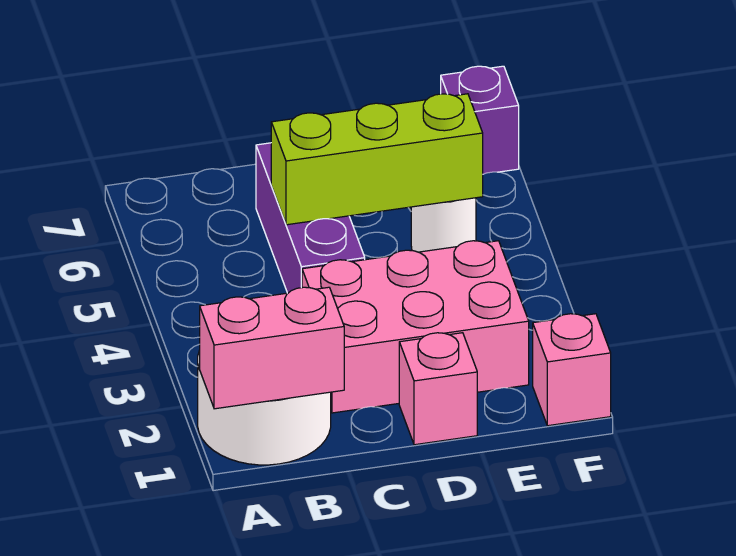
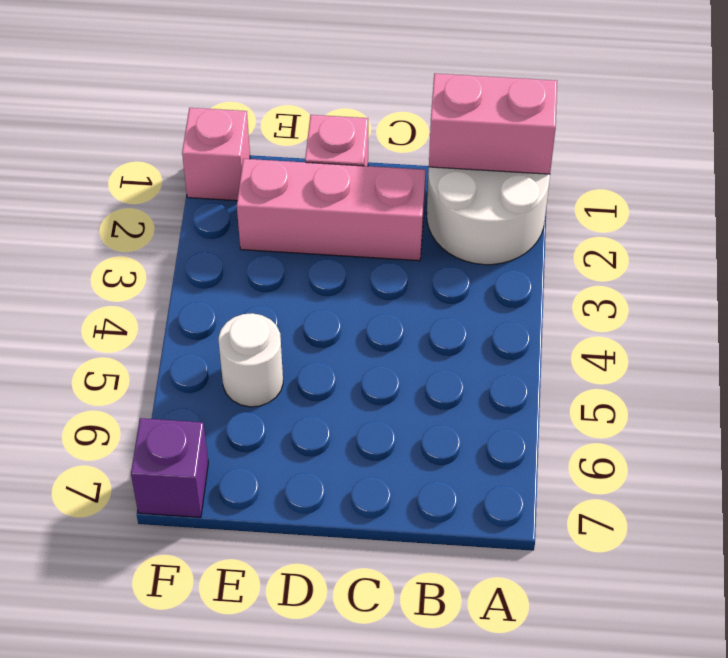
pink 2x3 brick [302,241,529,413] -> pink 1x3 brick [237,159,426,261]
purple 1x3 brick [256,143,365,293] -> none
lime 1x3 brick [271,94,483,225] -> none

